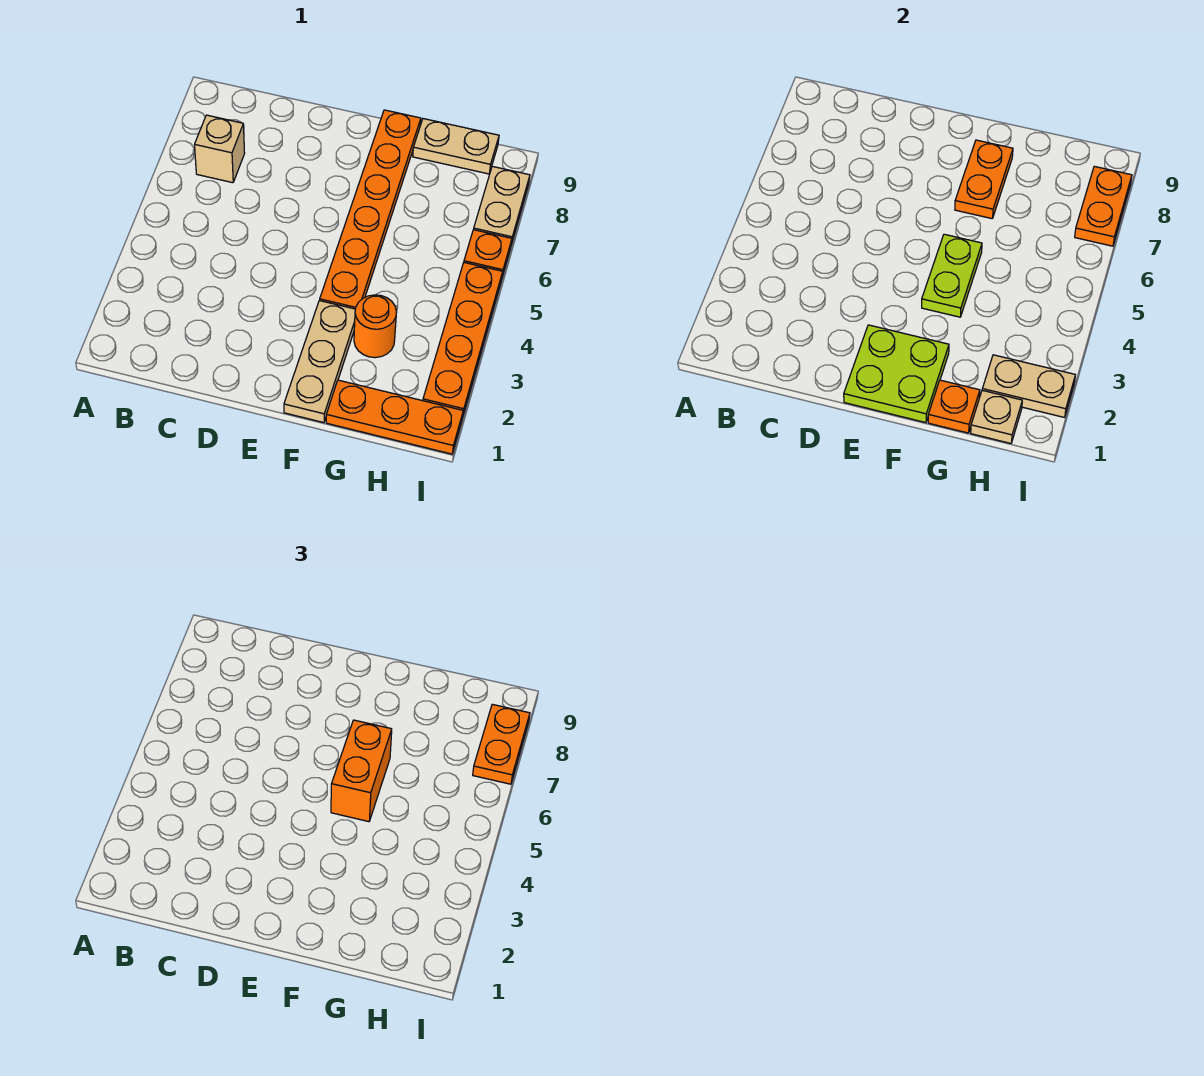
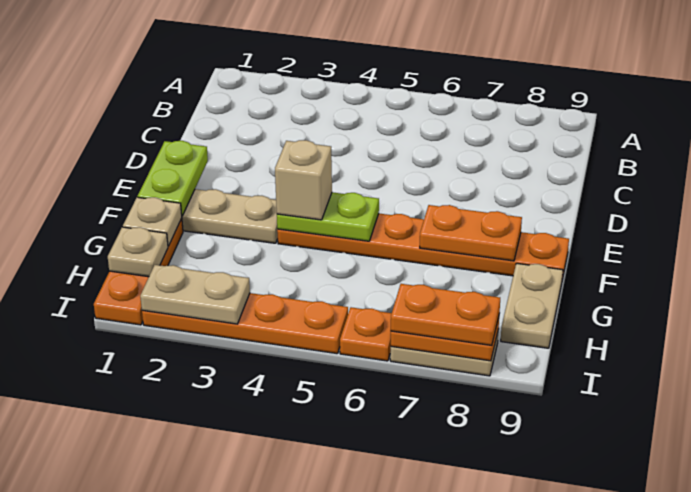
tan 1x1 brick [194,115,245,183] -> tan 1x1 brick moved to [275,140,332,220]
lime 2x2 plate [844,325,949,423] -> lime 1x2 plate [138,141,208,216]
orange 1x2 brick [331,720,392,822] -> none
orange 1x1 plate [928,380,980,433] -> tan 1x1 plate [123,197,182,246]
orange 1x1 round brick [354,295,397,358] -> none
tan 1x2 plate [982,355,1075,417] -> tan 1x2 plate turned to [140,265,250,324]

